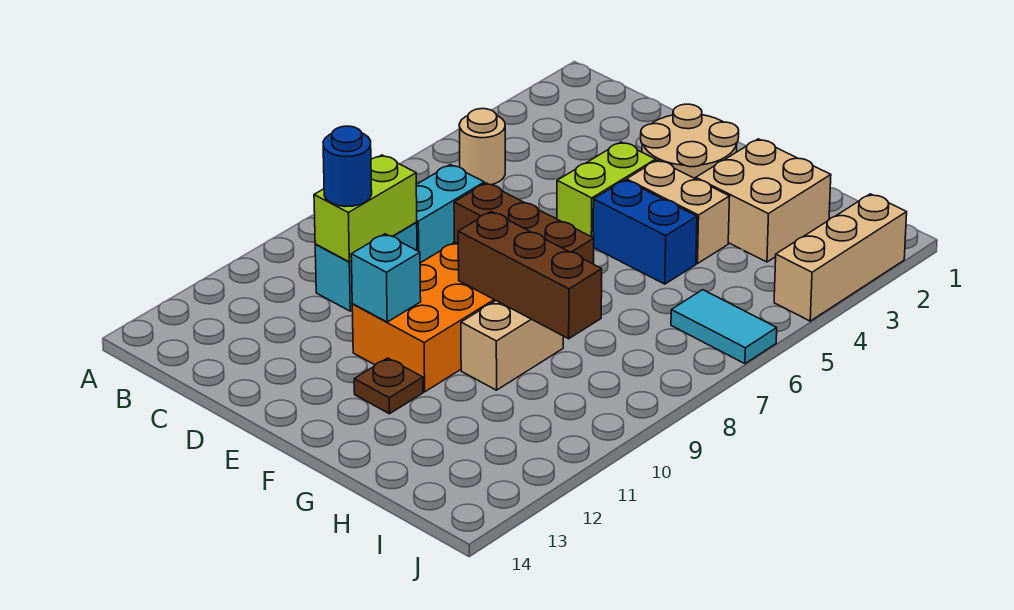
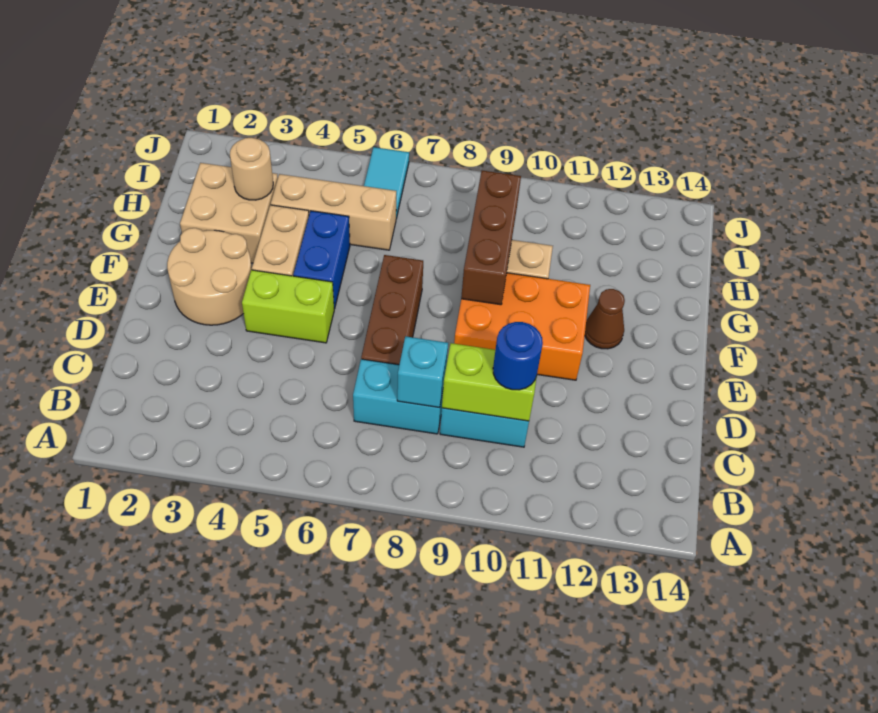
tan 1x1 round brick [459,109,505,185] -> tan 1x1 round brick moved to [230,138,273,200]
cyan 1x1 brick [351,234,421,322] -> cyan 1x1 brick moved to [397,336,448,408]
brown 1x1 plate [354,358,423,414] -> brown 1x1 cone [585,289,625,349]
tan 1x3 brick [774,194,907,321] -> tan 1x3 brick moved to [271,174,396,250]

